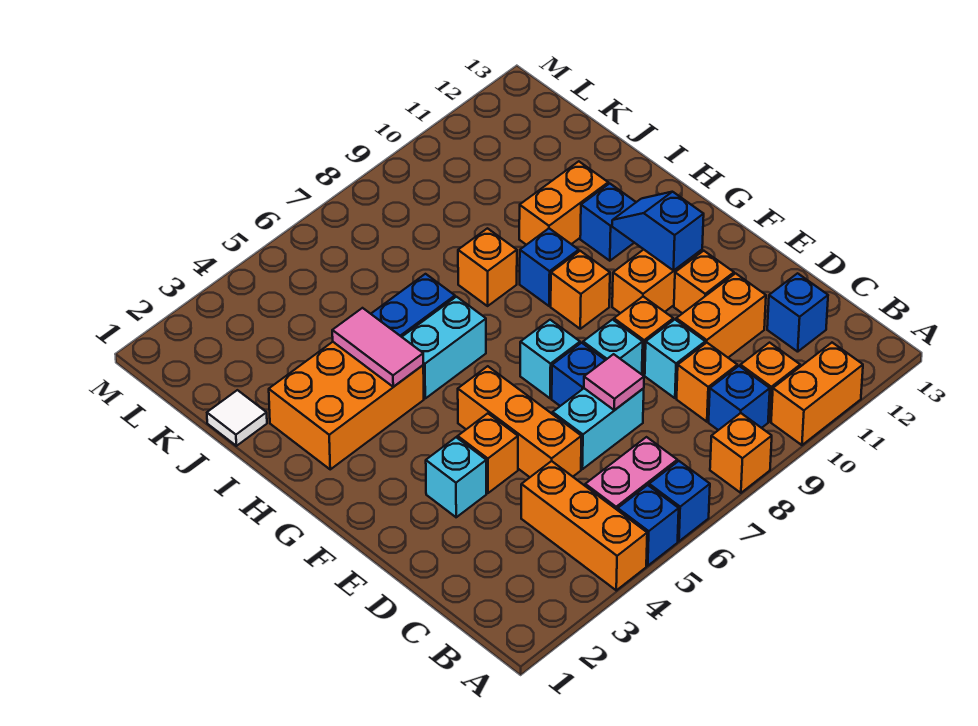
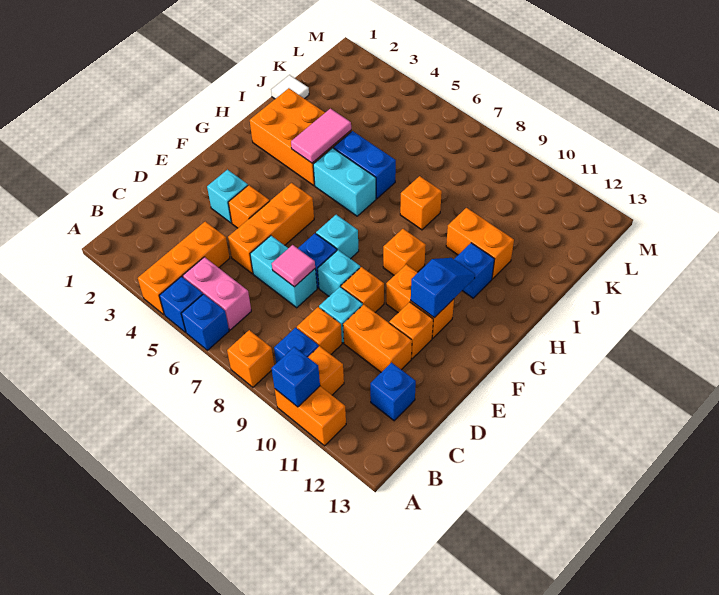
blue 1x1 brick [520,228,579,306] -> blue 1x1 brick moved to [271,347,320,407]

